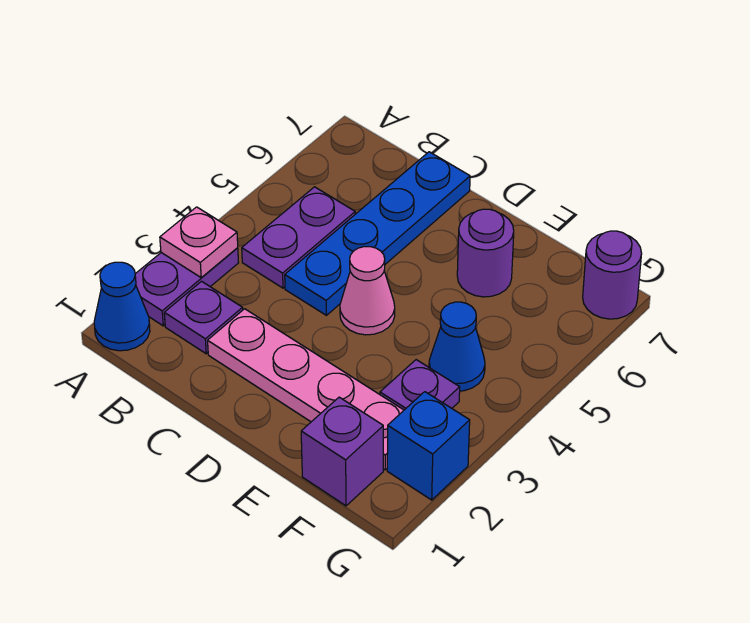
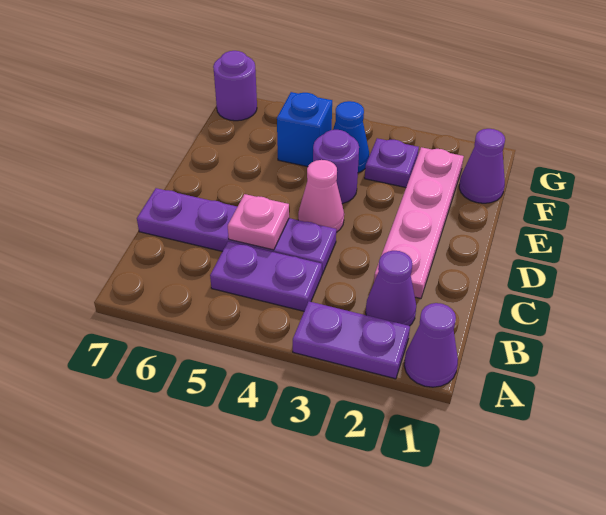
blue 1x1 cone [94,262,150,351] -> purple 1x1 cone [404,303,458,387]
pink 1x1 plate [160,207,238,277] -> pink 1x1 plate moved to [228,194,289,250]
purple 1x1 plate [164,281,243,354] -> purple 1x1 cone [366,251,416,326]
blue 1x4 plate [285,152,470,315] -> purple 1x4 plate [137,188,336,274]
purple 1x1 round brick [457,209,514,297] -> purple 1x1 round brick moved to [313,130,359,204]
purple 1x1 brick [301,397,383,506] -> purple 1x1 cone [459,129,505,203]
blue 1x1 brick [387,392,470,500] -> blue 1x1 brick moved to [277,92,332,167]

